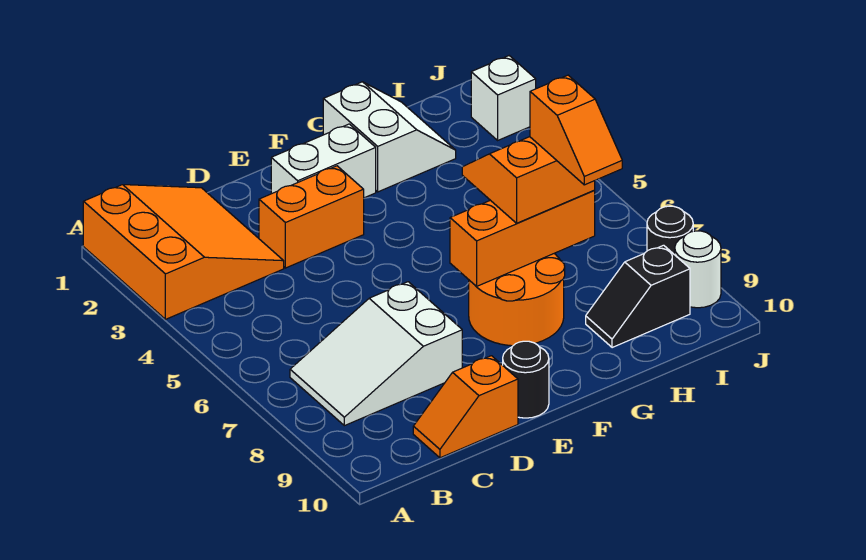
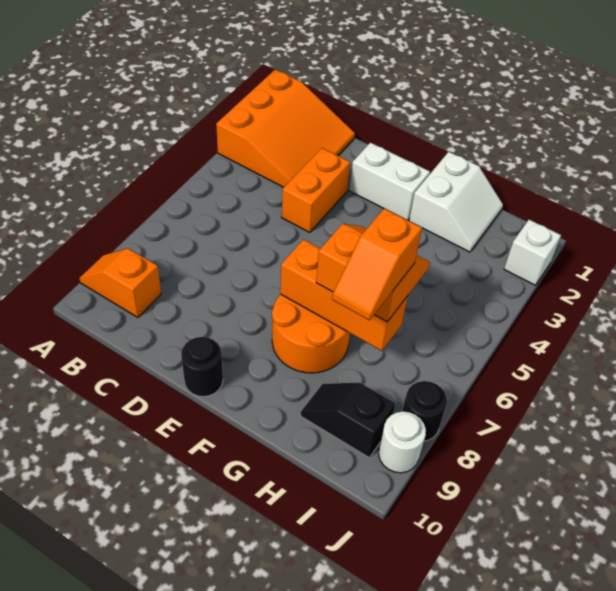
white 2x3 slope [290,282,462,426] -> none
orange 1x2 slope [413,356,518,458] -> orange 1x2 slope moved to [80,248,161,317]
orange 1x2 brick [259,166,364,268] -> orange 1x2 brick turned to [282,148,350,233]

